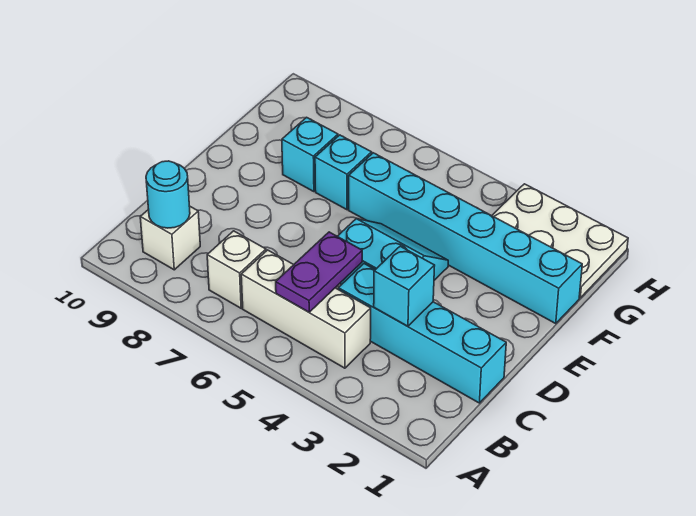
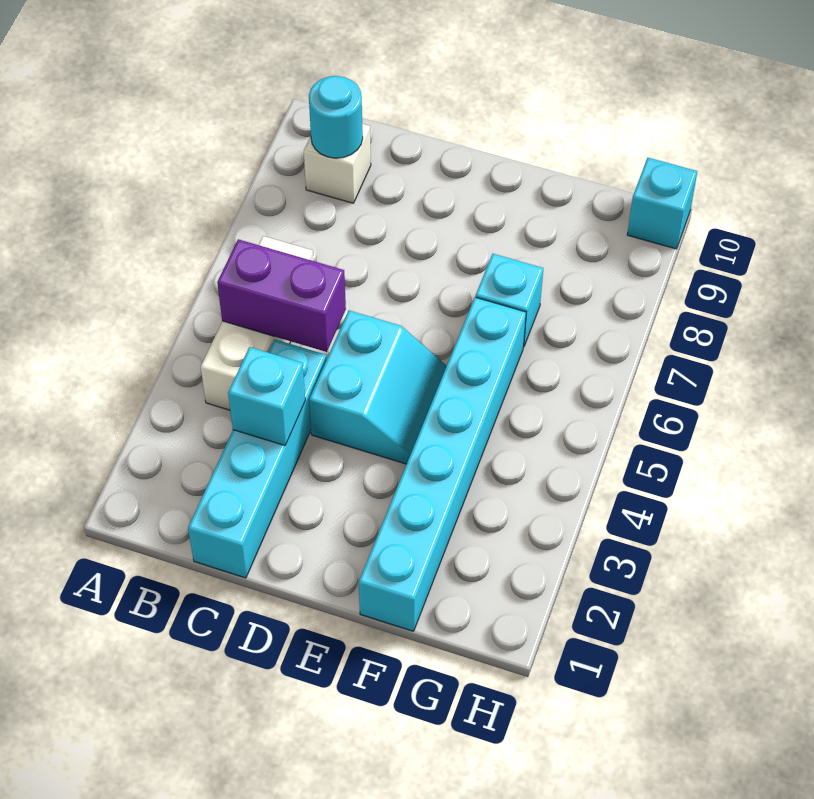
purple 1x2 plate [276,232,362,312] -> purple 1x2 brick [217,239,346,352]
white 1x1 brick [207,231,266,308] -> none
cyan 1x1 brick [282,117,338,192] -> cyan 1x1 brick moved to [627,158,697,249]
white 2x3 plate [492,184,628,298] -> none

